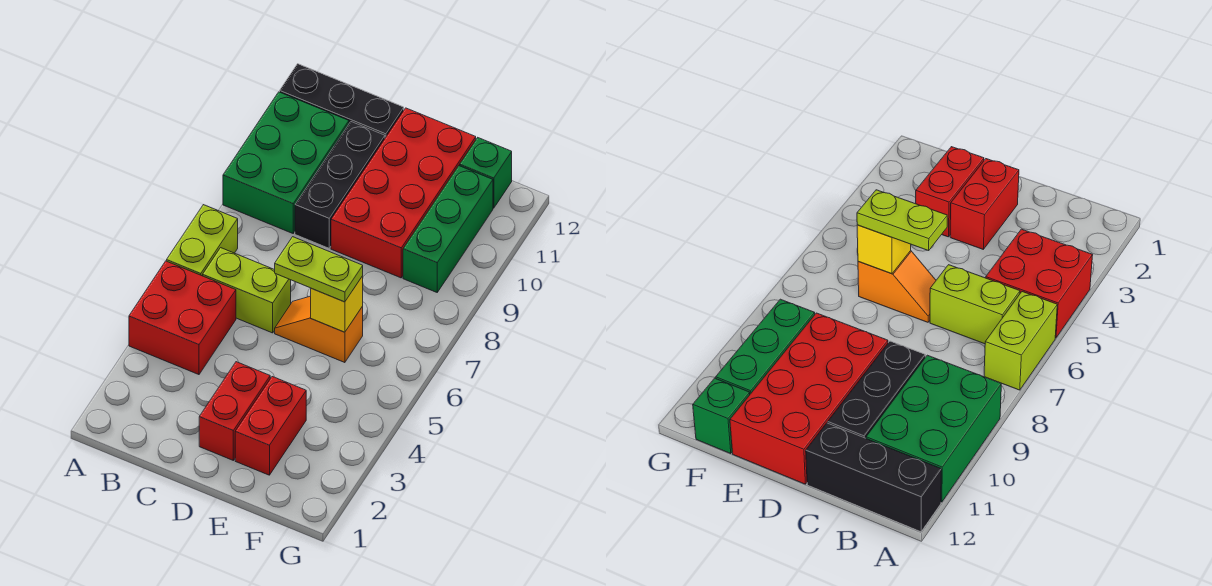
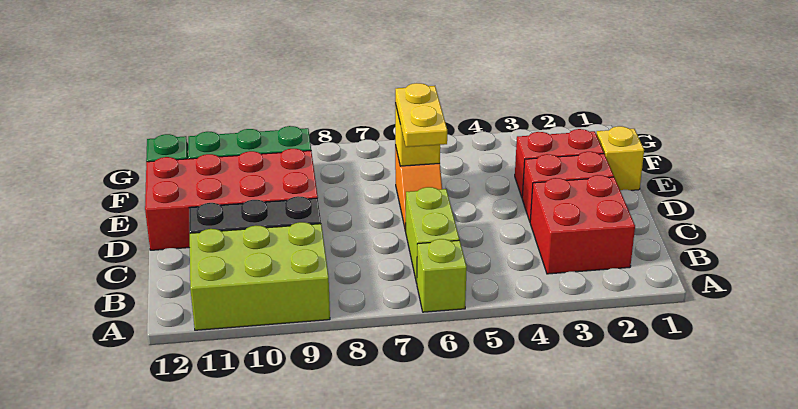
red 2x2 brick [129,261,236,375] -> red 2x2 brick moved to [530,175,635,274]
lime 1x2 brick [167,205,238,276] -> lime 1x1 brick [417,239,467,312]
green 2x3 brick [223,92,349,233] -> lime 2x3 brick [190,222,330,330]
black 1x3 brick [280,64,404,138] -> none
lime 1x2 plate [275,237,363,302] -> yellow 1x2 plate [395,83,447,147]
none -> yellow 1x1 brick [596,126,644,190]

